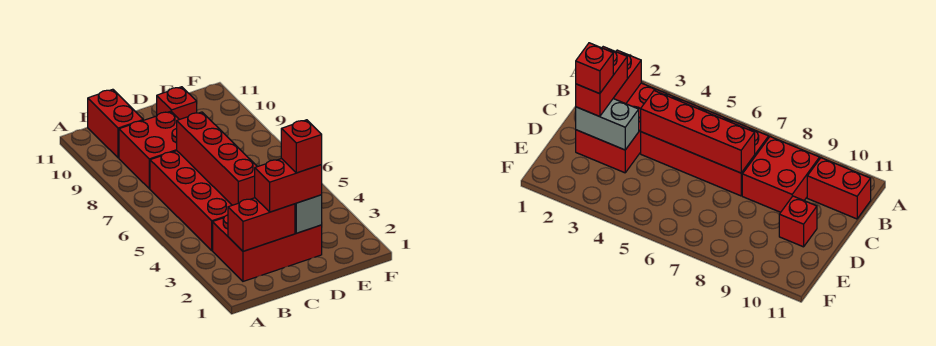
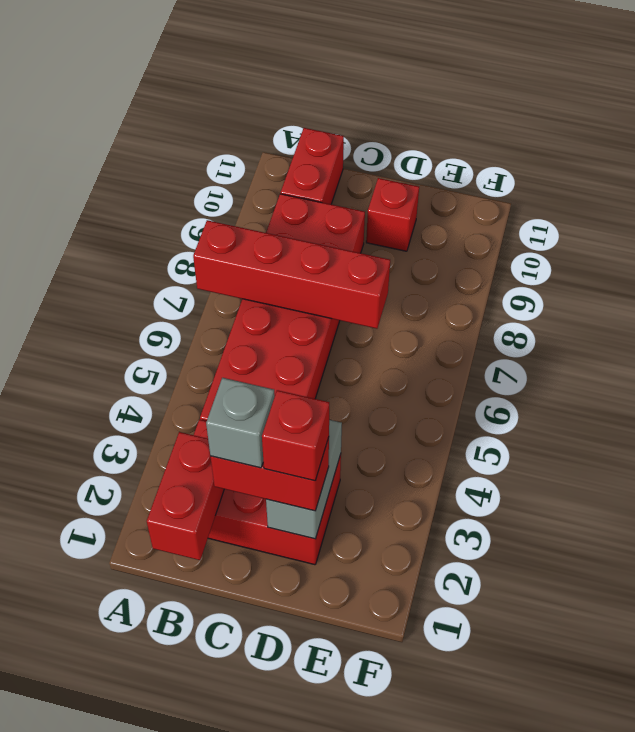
red 1x2 brick [228,198,295,251] -> red 1x2 brick turned to [147,432,224,560]
none -> grey 1x1 brick [206,378,275,468]
red 1x4 brick [177,112,257,205] -> red 1x4 brick turned to [193,220,390,329]

